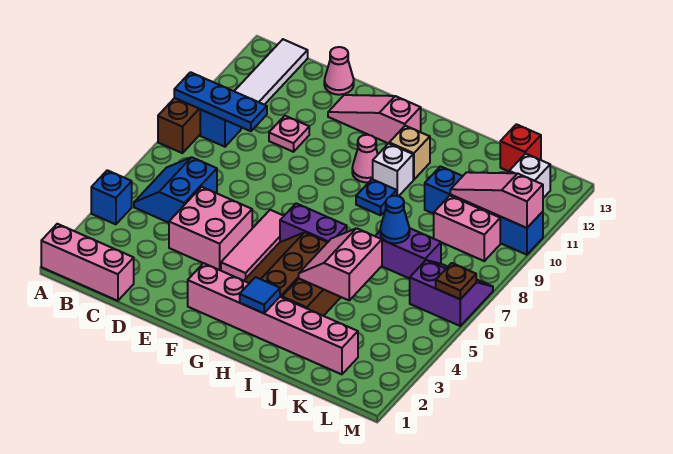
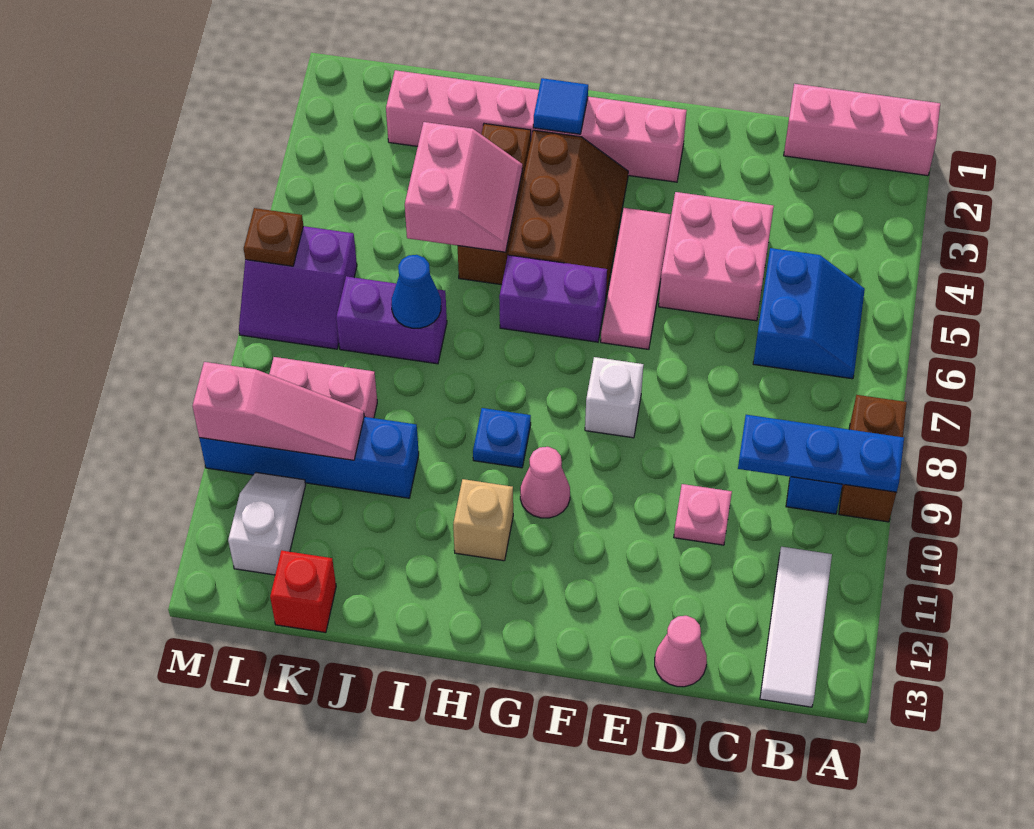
blue 1x1 brick [91,170,132,224] -> none
pink 1x3 slope [328,95,421,143] -> none
white 1x1 brick [373,143,413,196] -> white 1x1 brick moved to [585,357,643,438]

